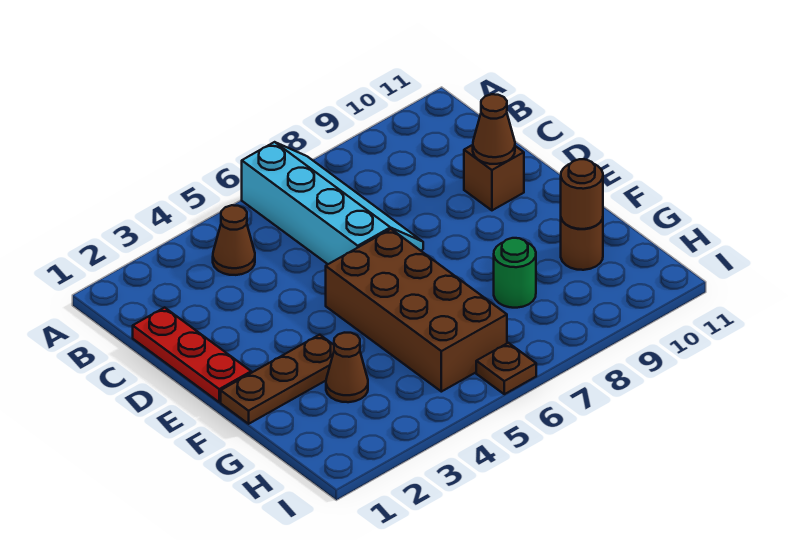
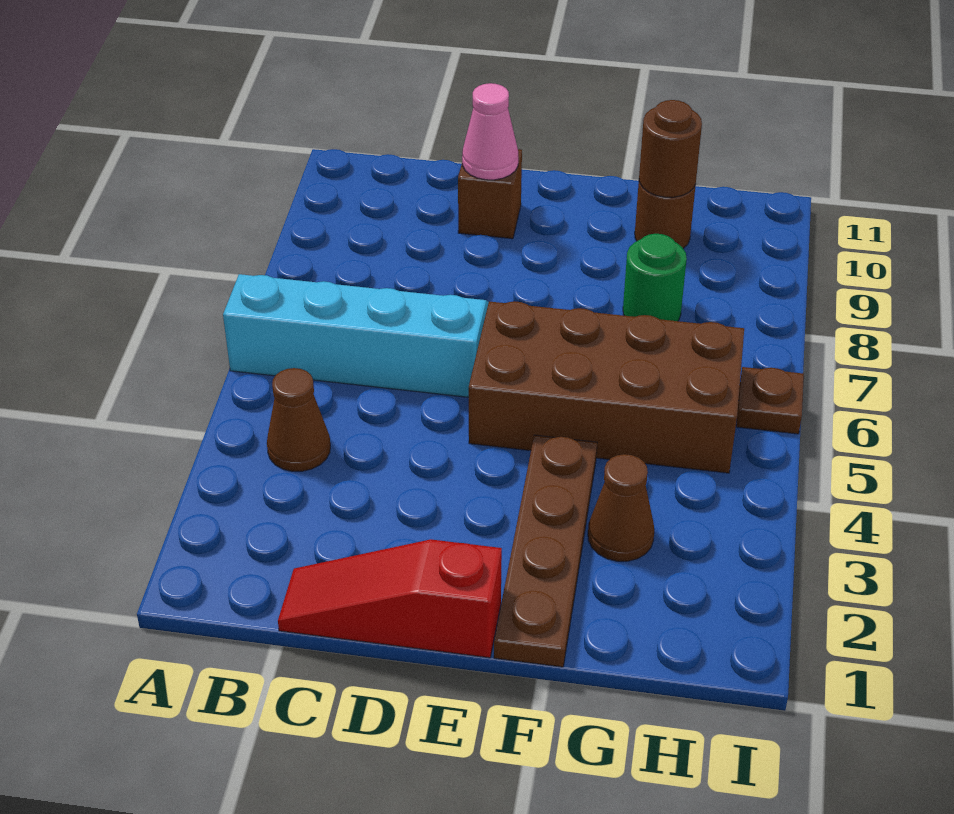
red 1x3 plate [133,308,251,402] -> red 1x3 slope [278,540,502,658]
brown 1x1 cone [473,94,515,164] -> pink 1x1 cone [462,83,518,180]
brown 1x3 plate [221,335,334,424] -> brown 1x4 plate [494,435,597,667]

